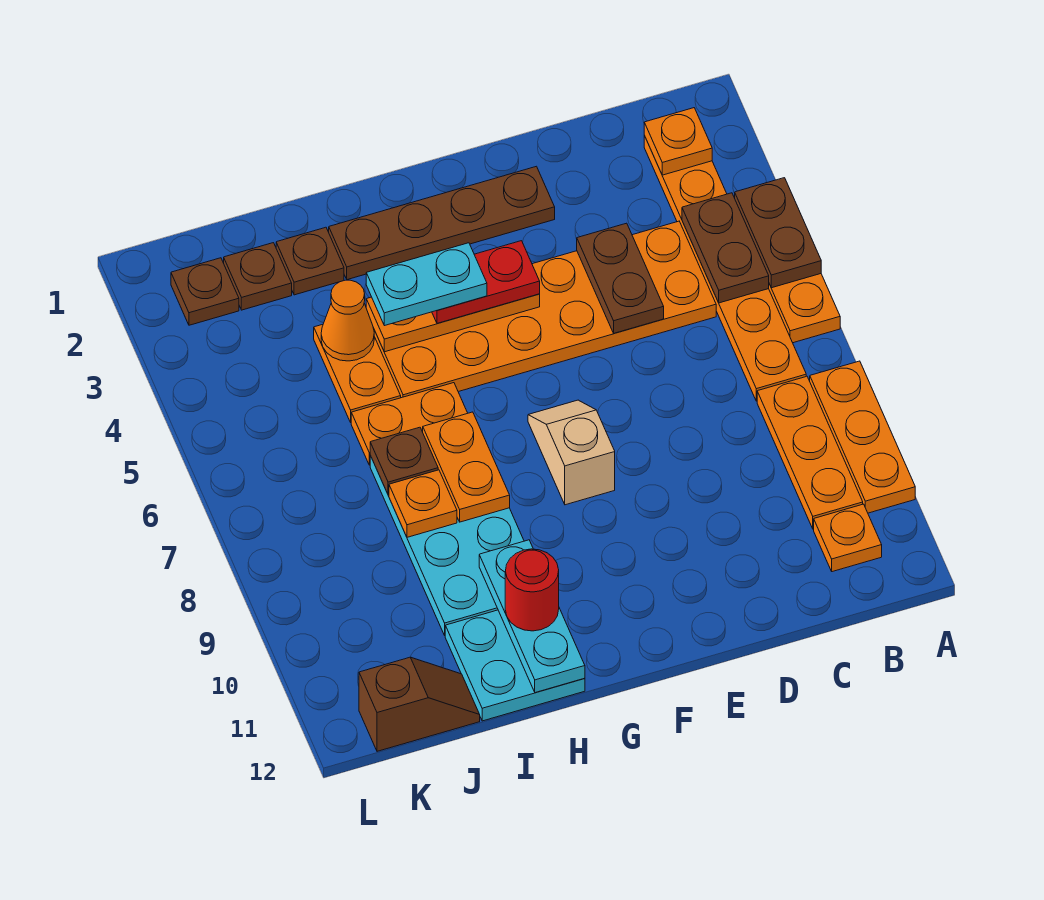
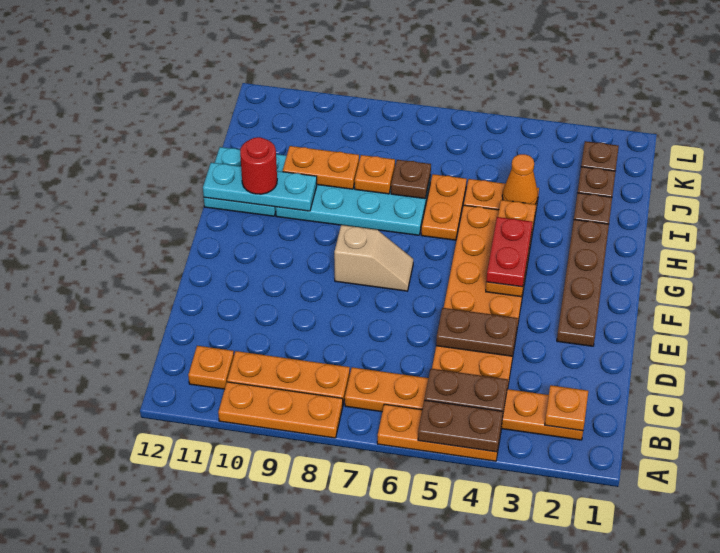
cyan 1x2 plate [366,243,487,326] -> none
orange 1x2 plate [423,412,510,522] -> orange 1x2 plate moved to [283,146,359,189]
brown 1x2 slope [359,657,480,751] -> none

